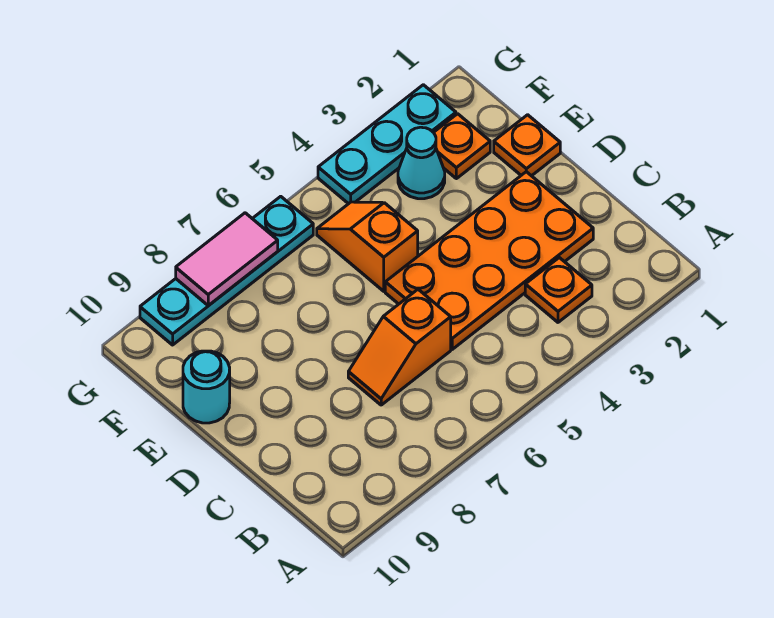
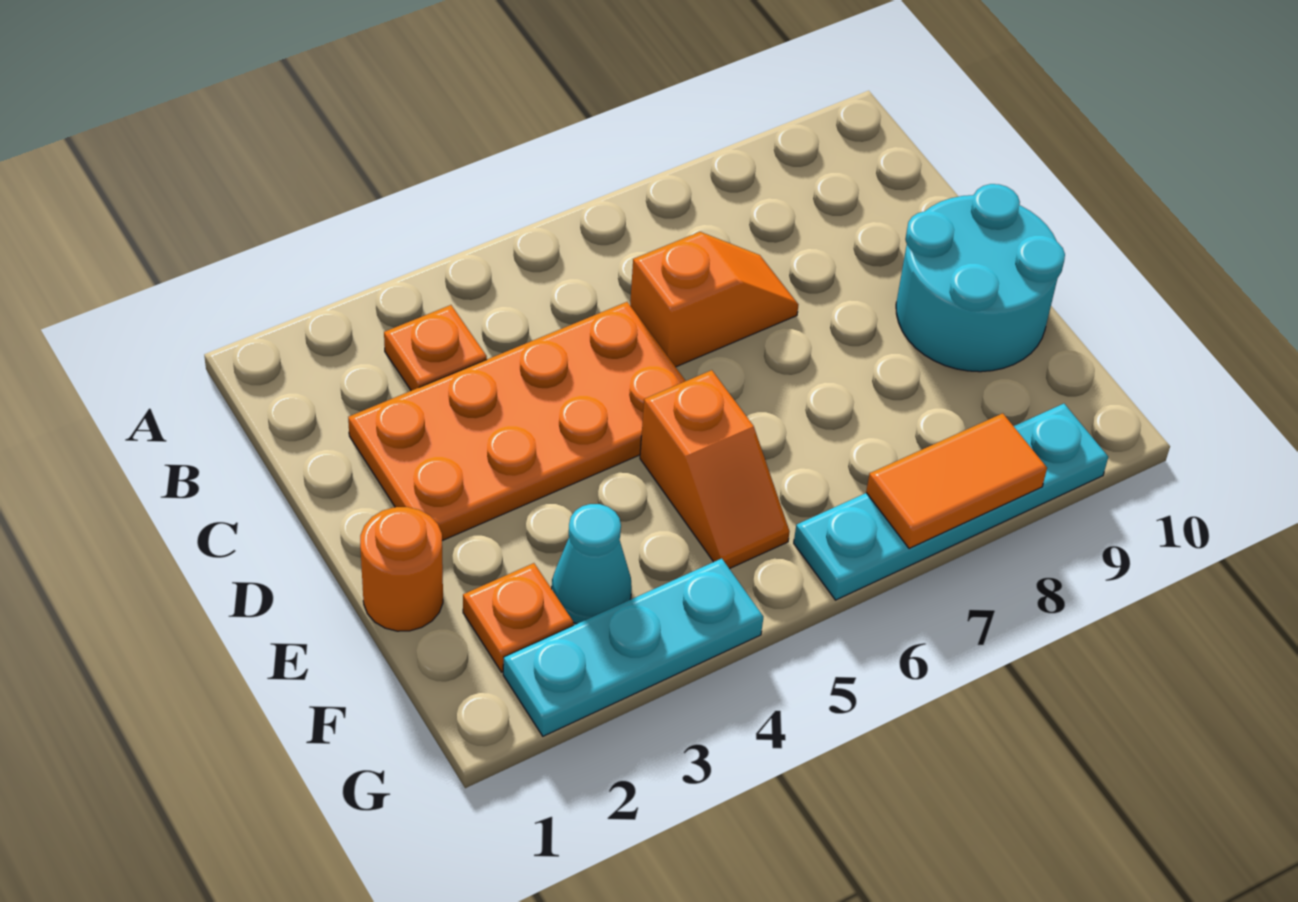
orange 1x1 plate [494,115,560,176] -> orange 1x1 round brick [360,507,443,631]
cyan 1x1 round brick [183,351,230,423] -> cyan 2x2 round brick [896,184,1065,372]
pink 1x2 tile [176,213,278,306] -> orange 1x2 tile [866,413,1047,549]

